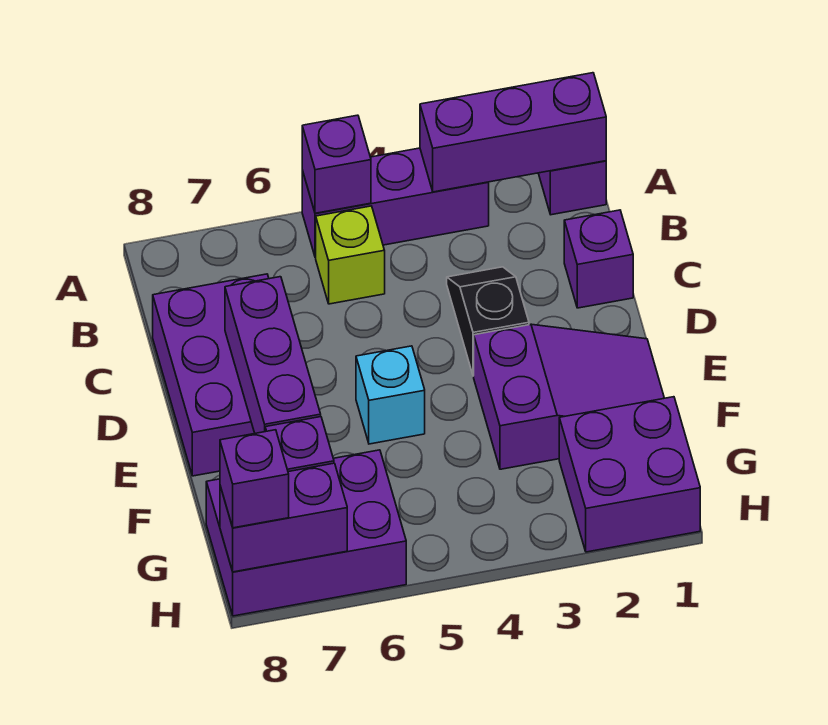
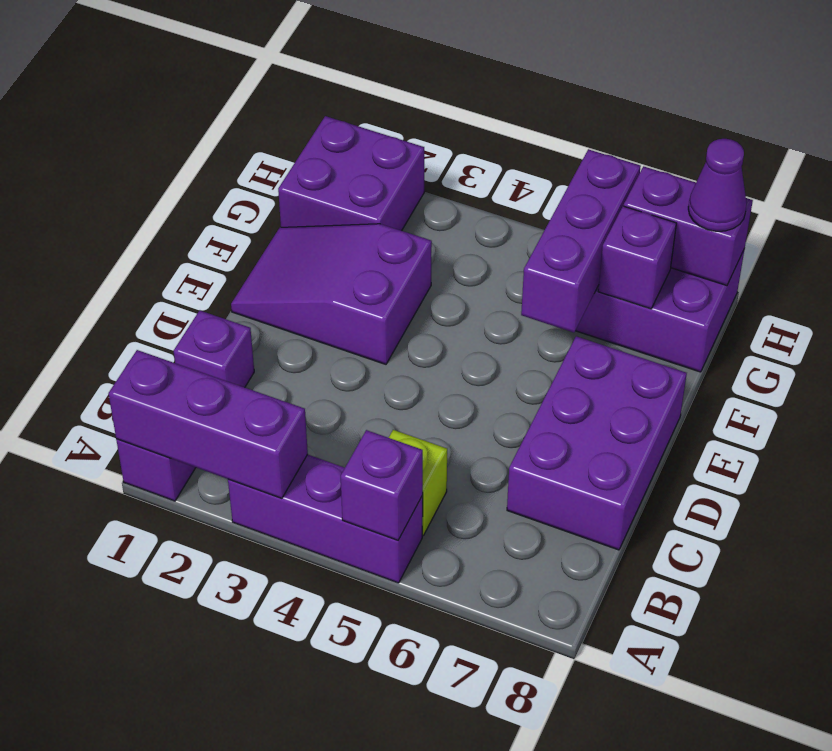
black 1x2 slope [447,267,529,376] -> none
purple 1x3 brick [225,277,321,433] -> purple 1x3 brick moved to [521,149,641,333]
cyan 1x1 brick [356,346,425,444] -> none
purple 1x1 brick [220,430,289,528] -> purple 1x1 cone [688,139,747,231]

